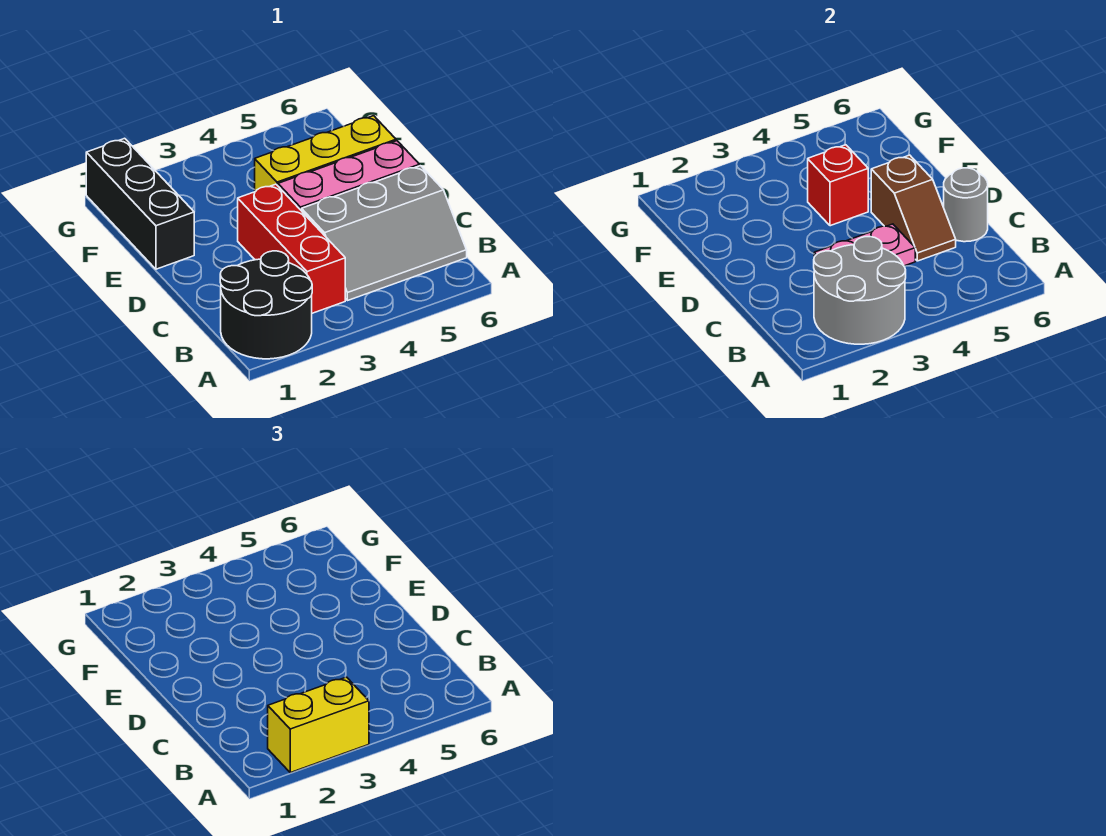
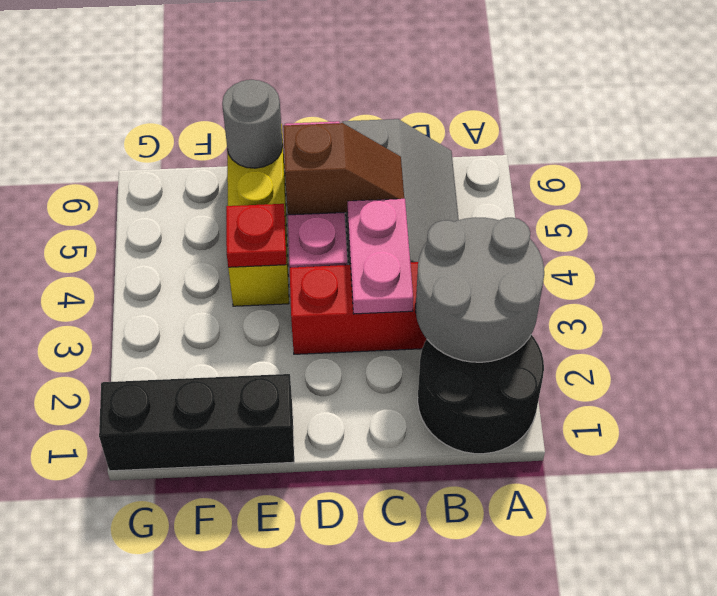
yellow 1x2 brick [268,677,369,773] -> none
grey 1x1 round brick [944,168,988,242] -> grey 1x1 round brick moved to [222,80,283,168]
red 1x1 brick [808,145,868,226] -> red 1x1 plate [226,204,286,267]

